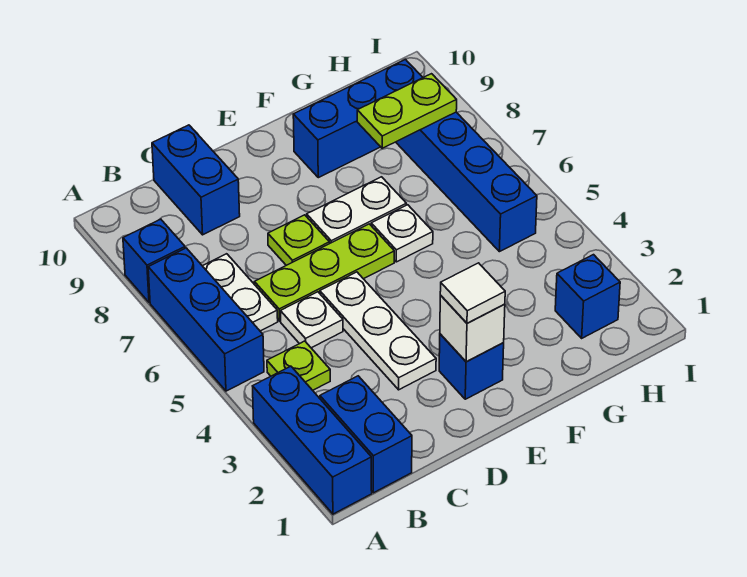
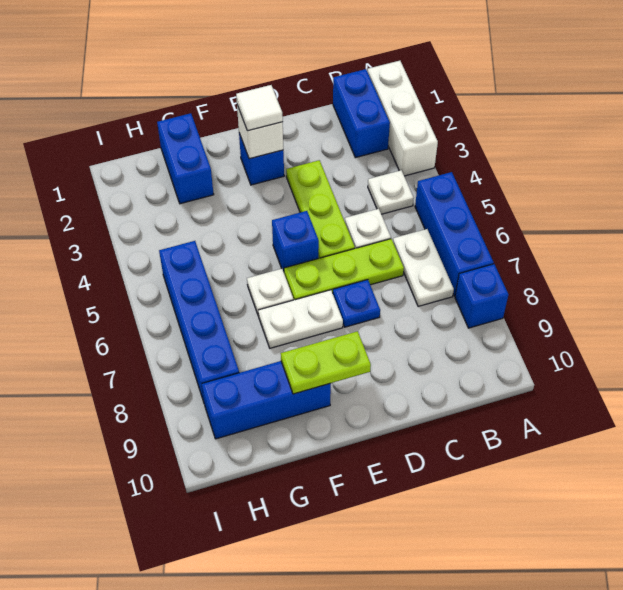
blue 1x3 brick [253,366,372,514] -> white 1x3 brick [368,61,438,176]
lime 1x1 plate [267,341,330,390] -> white 1x1 plate [368,170,414,214]
blue 1x2 brick [152,125,240,235] -> blue 1x2 brick moved to [157,113,214,204]
white 1x3 plate [320,272,436,390] -> lime 1x3 plate [286,160,355,258]
lime 1x1 plate [268,215,330,265] -> blue 1x1 plate [333,280,380,327]
lime 1x2 plate [357,74,457,148] -> lime 1x2 plate moved to [281,331,371,394]
blue 1x1 brick [555,255,620,338] -> blue 1x1 brick moved to [272,211,319,271]

